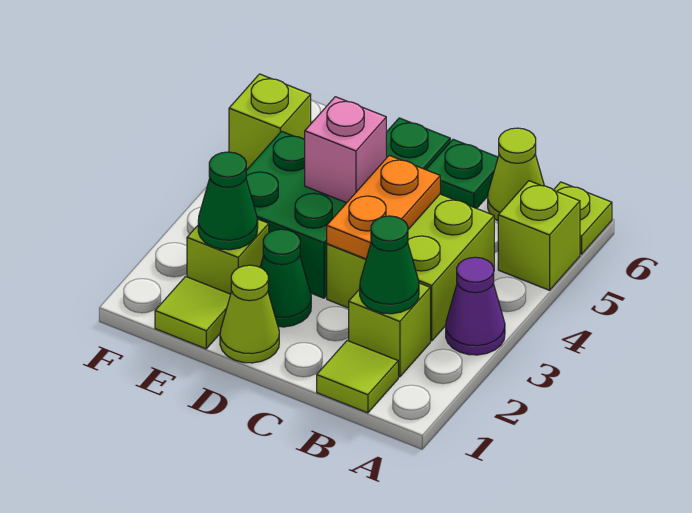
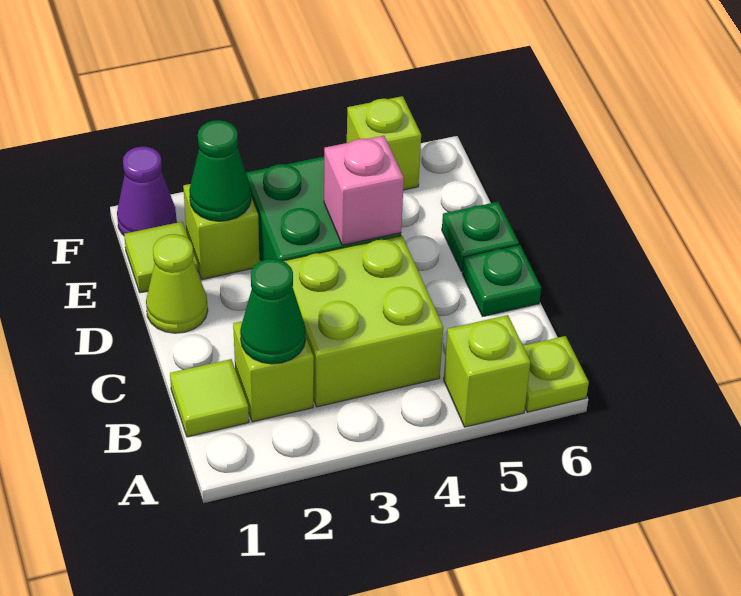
purple 1x1 cone [446,257,505,355] -> purple 1x1 cone moved to [117,147,177,235]
lime 1x1 cone [488,128,544,221] -> none
orange 1x2 plate [327,155,440,259] -> none
green 1x1 cone [260,229,311,327] -> none

